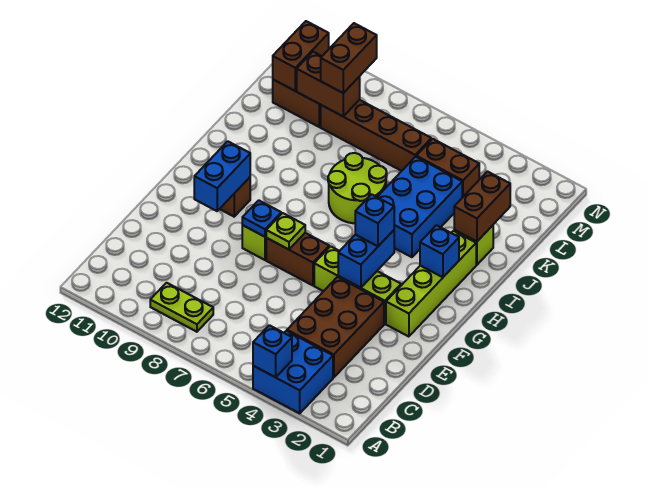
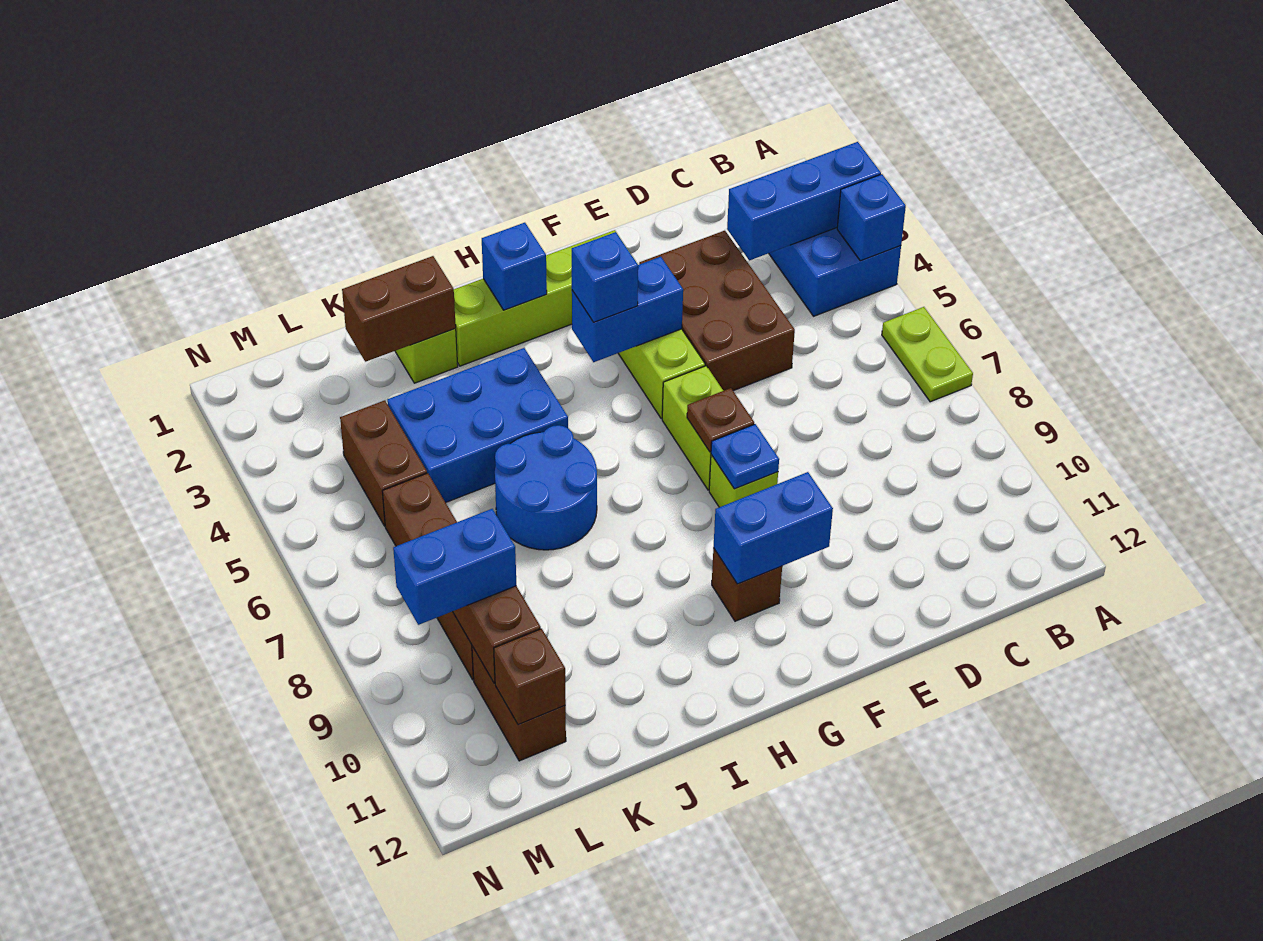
none -> blue 1x3 brick [727,142,881,260]
lime 1x2 plate [150,283,213,332] -> lime 1x2 plate moved to [882,307,973,402]
brown 2x3 brick [287,277,384,378] -> brown 2x3 brick turned to [639,231,795,391]
brown 1x2 brick [266,233,329,285] -> lime 1x2 brick [662,366,723,490]
lime 1x1 plate [266,213,305,249] -> brown 1x1 plate [687,388,754,452]
lime 2x2 round brick [328,153,387,223] -> blue 2x2 round brick [495,425,597,550]
brown 1x2 brick [321,23,377,93] -> blue 1x2 brick [393,509,516,625]
brown 1x2 brick [273,21,329,91] -> brown 1x1 brick [494,629,566,725]

